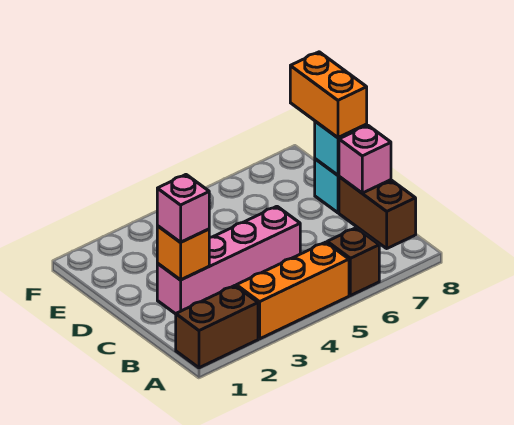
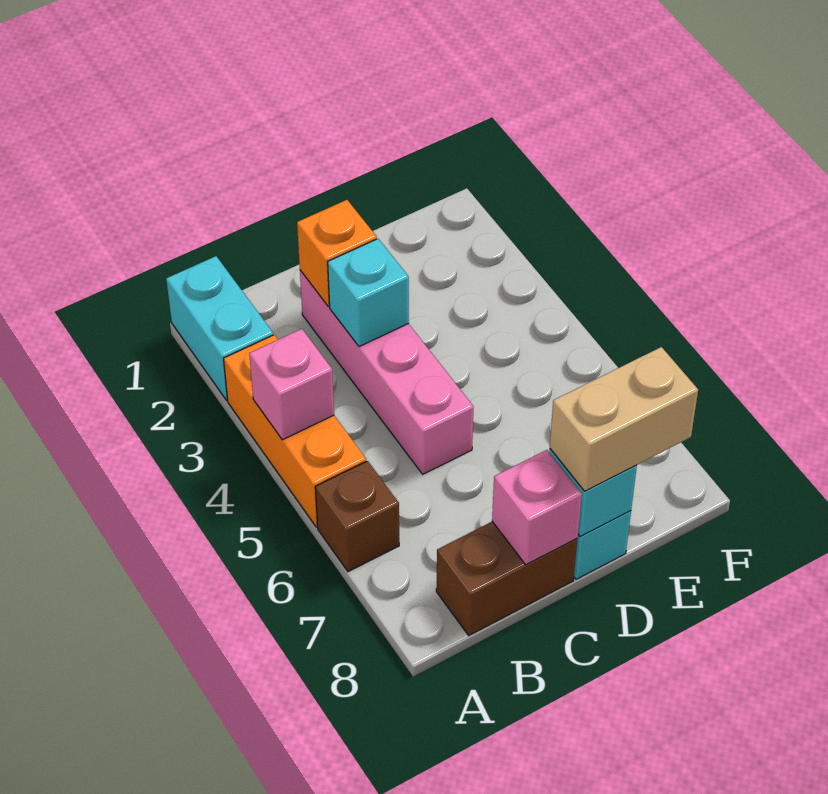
brown 1x2 brick [176,286,258,368] -> cyan 1x2 brick [166,256,273,400]
pink 1x1 brick [157,175,209,242] -> pink 1x1 brick moved to [249,329,334,440]
none -> cyan 1x1 brick [328,239,409,347]
orange 1x2 brick [290,52,367,138] -> tan 1x2 brick [550,347,698,491]

